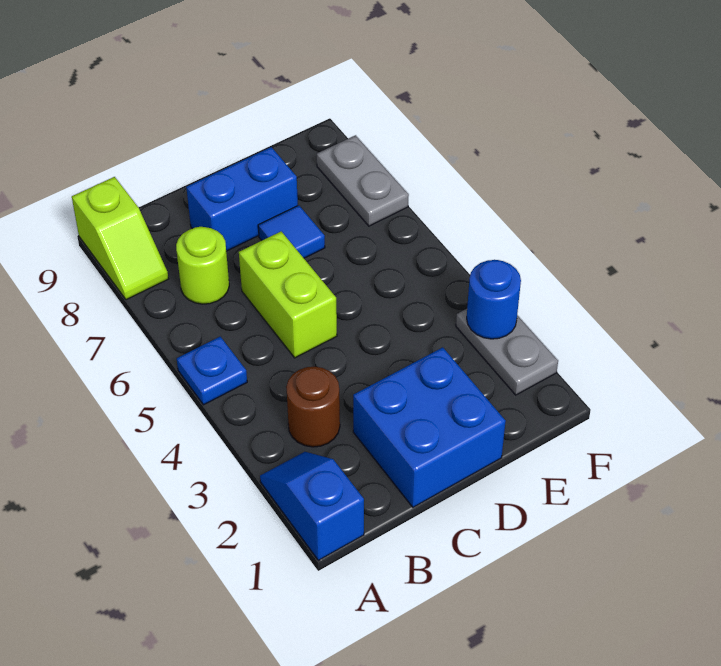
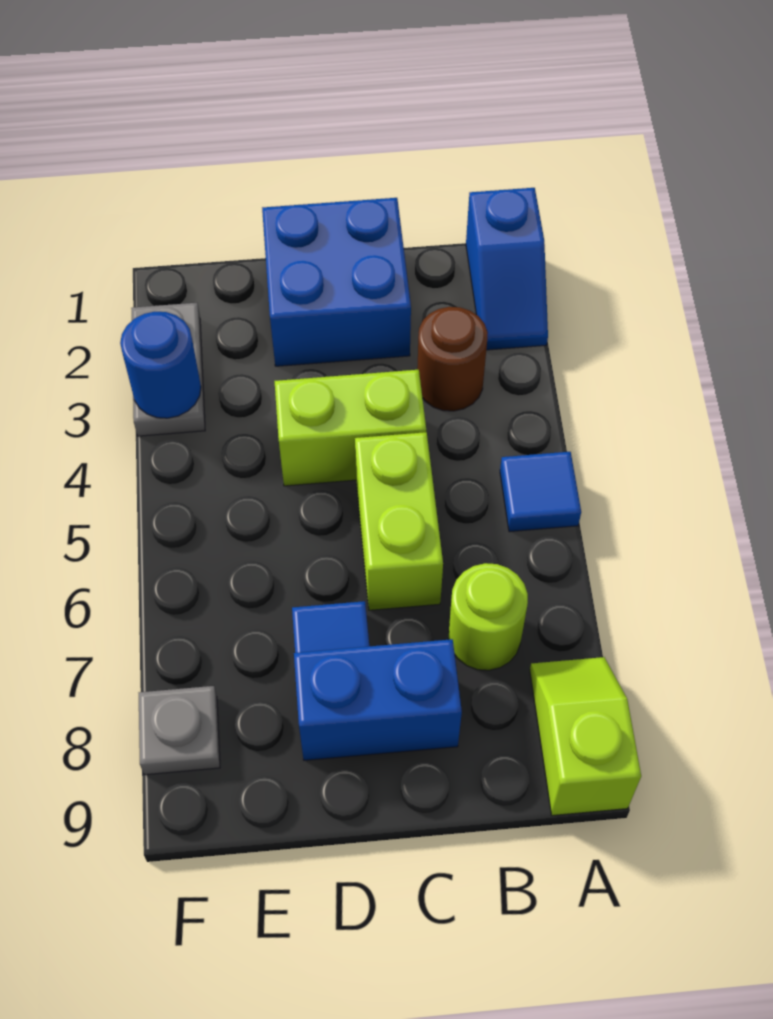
blue 1x1 plate [177,337,247,405] -> blue 1x1 tile [500,452,581,532]
none -> lime 1x2 brick [274,370,426,486]
grey 1x2 plate [317,135,409,226] -> grey 1x1 plate [139,686,220,775]

